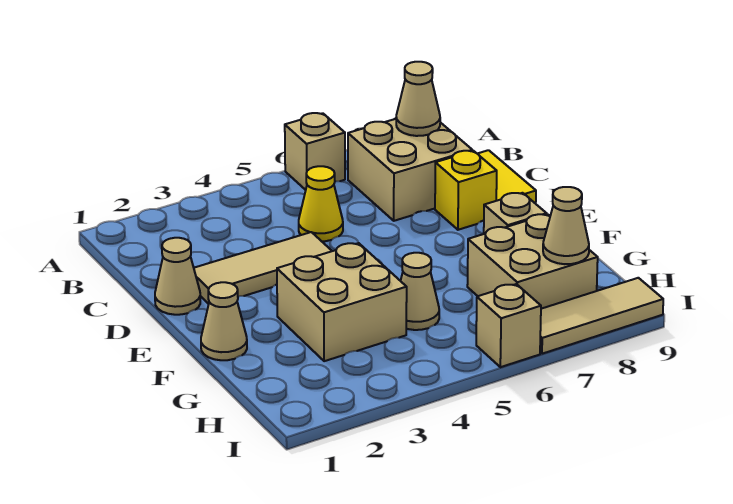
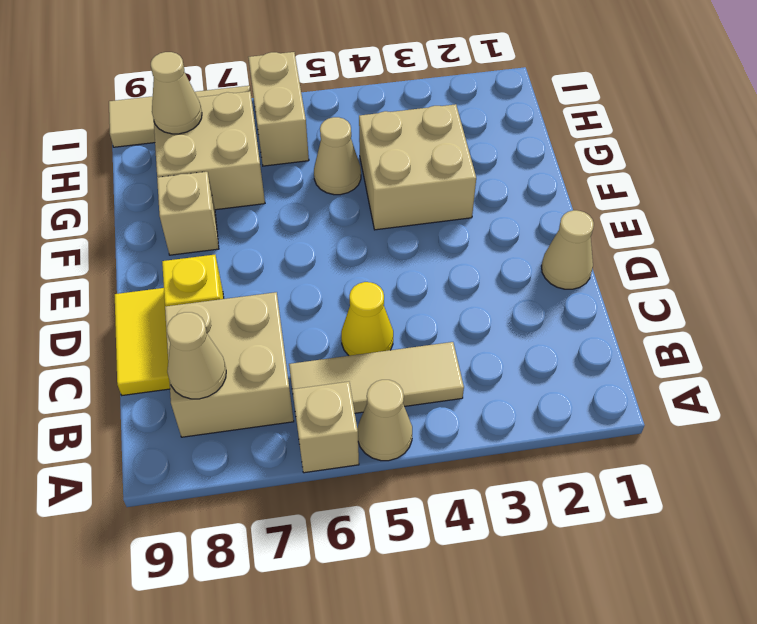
tan 1x3 tile [194,232,332,304] -> tan 1x3 tile moved to [289,342,464,413]
tan 1x1 cone [201,282,247,360] -> tan 1x1 cone moved to [357,380,412,461]
tan 1x1 brick [476,284,541,367] -> tan 1x2 brick [248,52,309,166]

